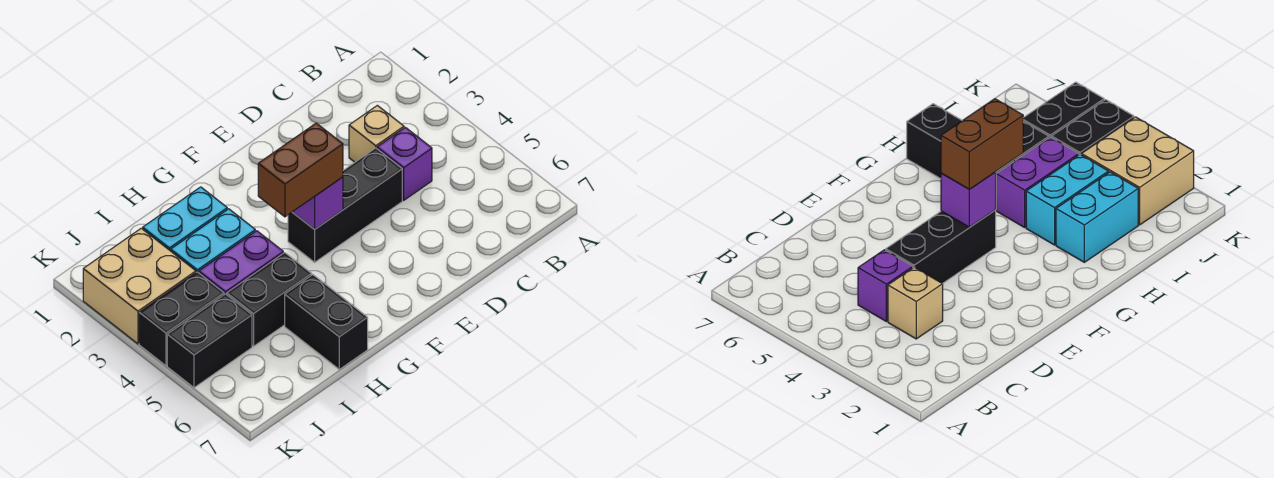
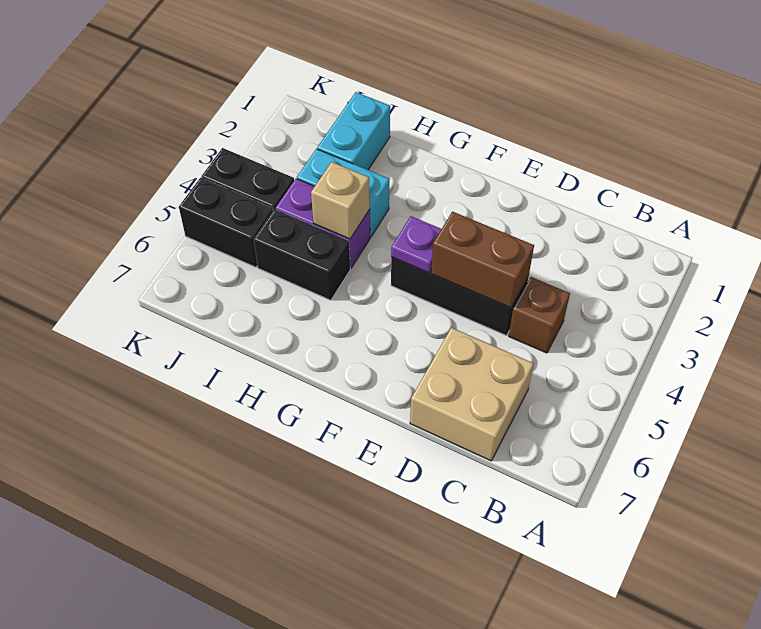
tan 1x1 brick [349,105,404,162] -> tan 1x1 brick moved to [311,162,370,239]
purple 1x1 brick [377,127,432,200] -> brown 1x1 brick [509,277,570,353]
purple 1x1 brick [293,177,343,229] -> purple 1x1 plate [391,216,441,273]
brown 1x2 brick [258,123,343,217] -> brown 1x2 brick moved to [431,212,534,308]
cyan 1x2 brick [143,187,227,251] -> cyan 1x2 brick turned to [317,92,390,170]
black 1x2 brick [285,275,368,369] -> none
tan 2x2 brick [83,228,196,344] -> tan 2x2 brick moved to [410,327,534,461]

